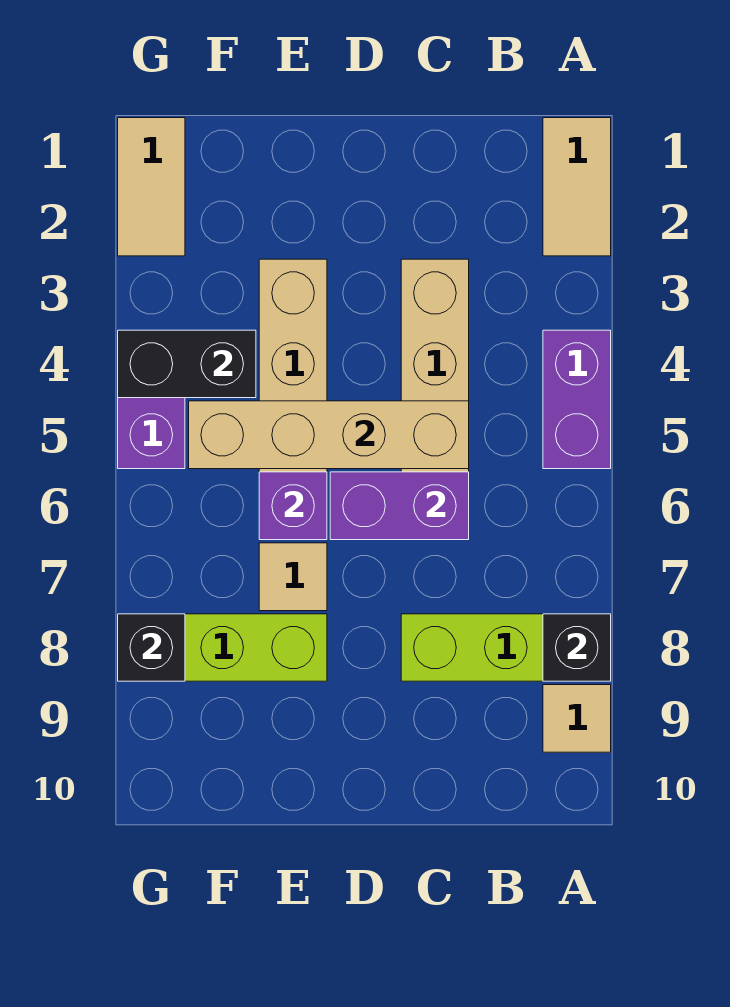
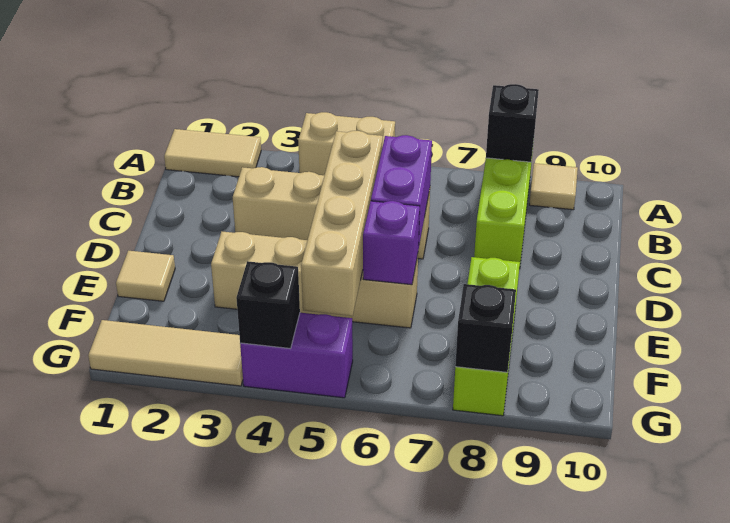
purple 1x2 brick [543,330,611,469] -> tan 1x2 brick [298,112,395,175]
tan 1x1 tile [259,543,327,611] -> tan 1x1 tile moved to [116,251,175,301]
black 1x2 brick [118,330,256,398] -> black 1x1 brick [236,261,300,349]
tan 1x2 tile [118,118,185,256] -> tan 1x3 tile [88,320,243,386]

